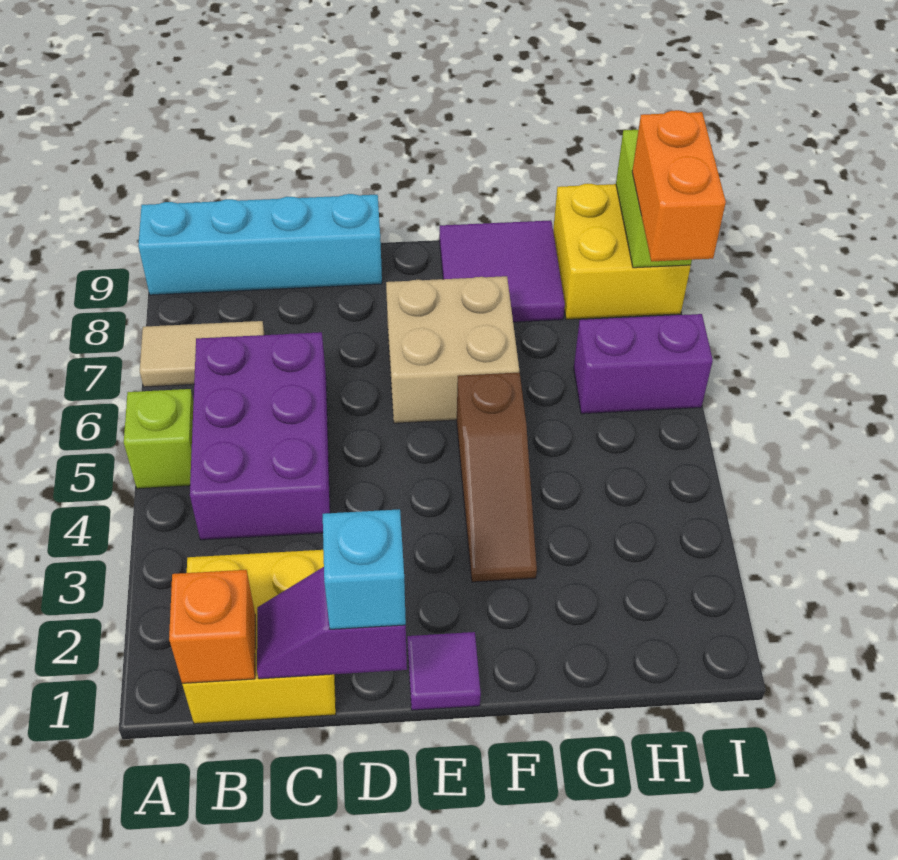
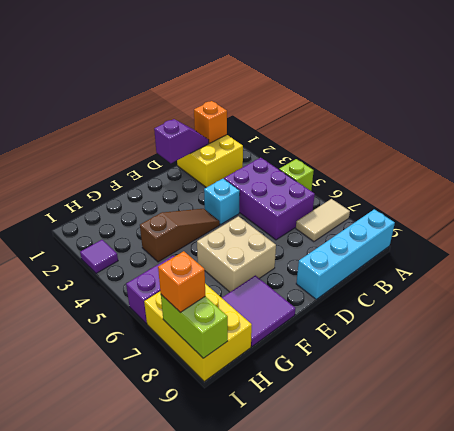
cyan 1x1 brick [323,509,406,629] -> cyan 1x1 brick moved to [204,179,240,224]
purple 1x1 tile [407,632,481,710] -> purple 1x1 tile moved to [80,240,118,273]
brown 1x3 slope [457,372,537,582] -> brown 1x3 slope turned to [140,209,220,262]
yellow 2x2 brick [553,184,691,320] -> yellow 2x3 brick [144,284,252,381]
orange 1x2 brick [632,110,726,262] -> orange 1x1 brick [158,251,205,312]

